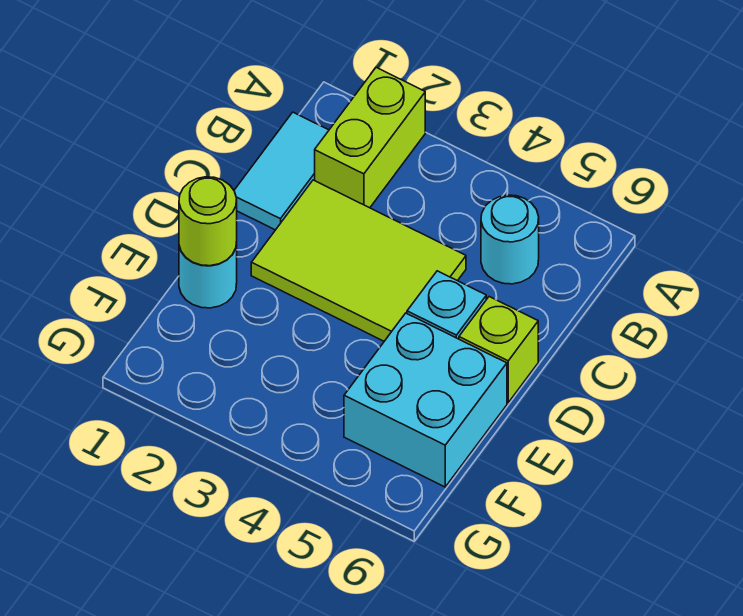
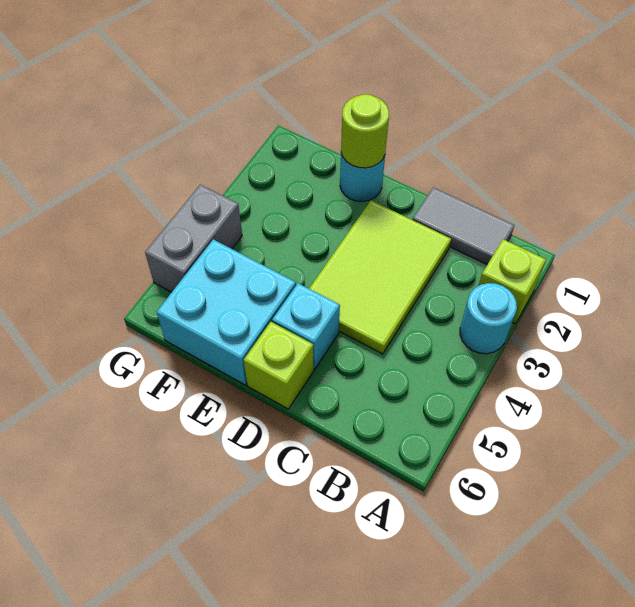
lime 1x2 brick [315,67,425,208] -> lime 1x1 brick [479,239,546,324]
cyan 1x2 tile [234,112,329,230] -> grey 1x2 tile [412,187,514,265]
cyan 1x1 round brick [481,195,539,284] -> cyan 1x1 round brick moved to [460,283,517,354]
none -> grey 1x2 brick [145,185,242,292]

